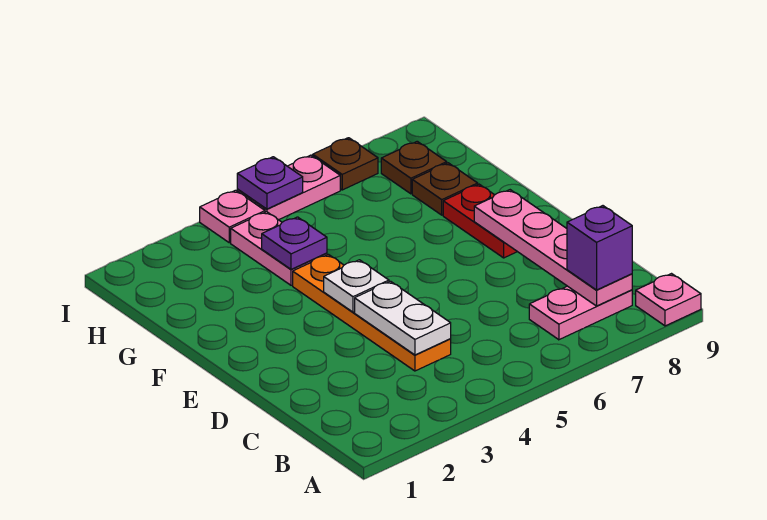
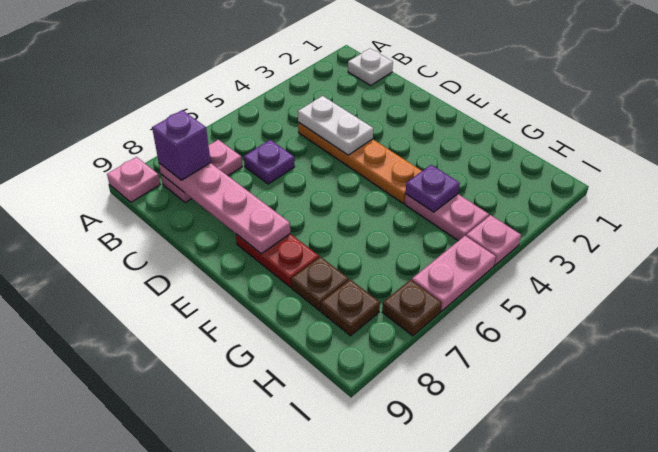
white 1x1 plate [324,260,389,312] -> white 1x1 plate moved to [348,49,393,85]
purple 1x1 plate [237,157,303,209] -> purple 1x1 plate moved to [244,140,295,184]

